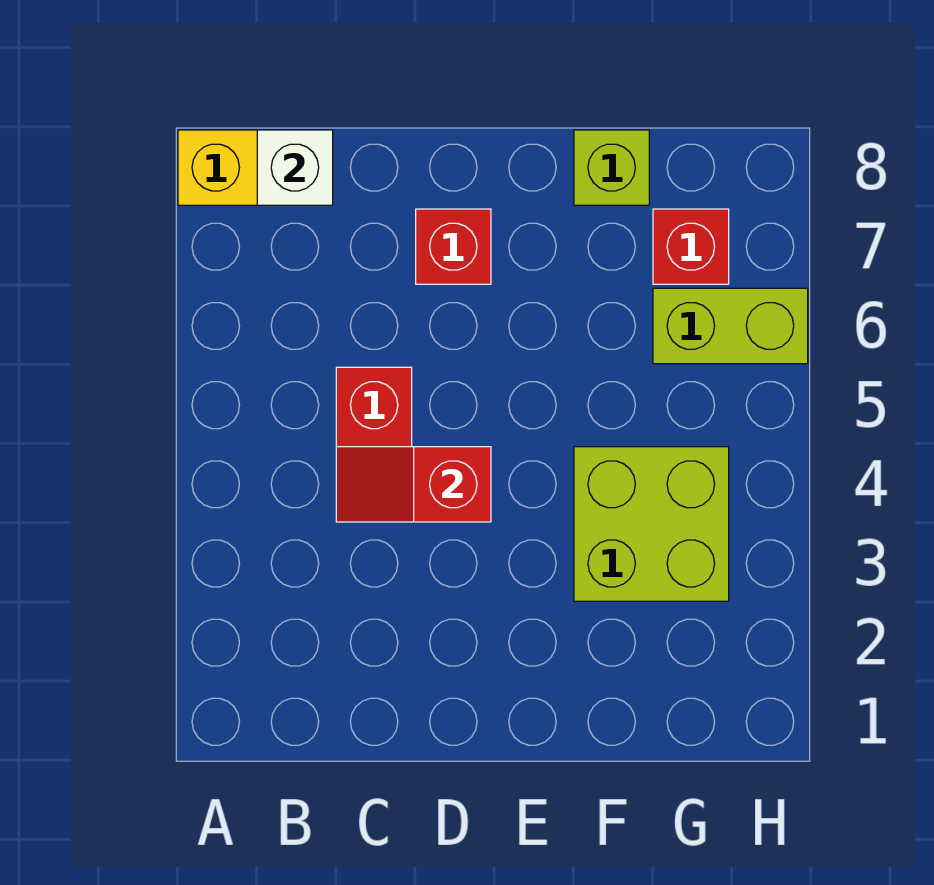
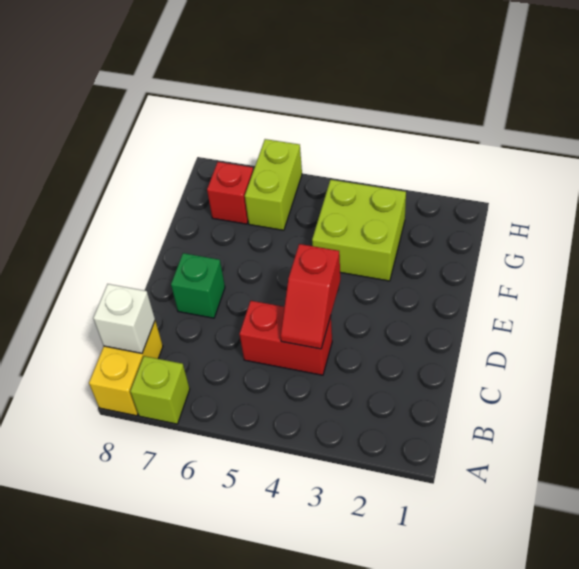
red 1x1 brick [416,209,491,284] -> green 1x1 brick [171,253,225,318]
lime 1x1 brick [574,130,649,205] -> lime 1x1 brick moved to [130,356,190,424]

